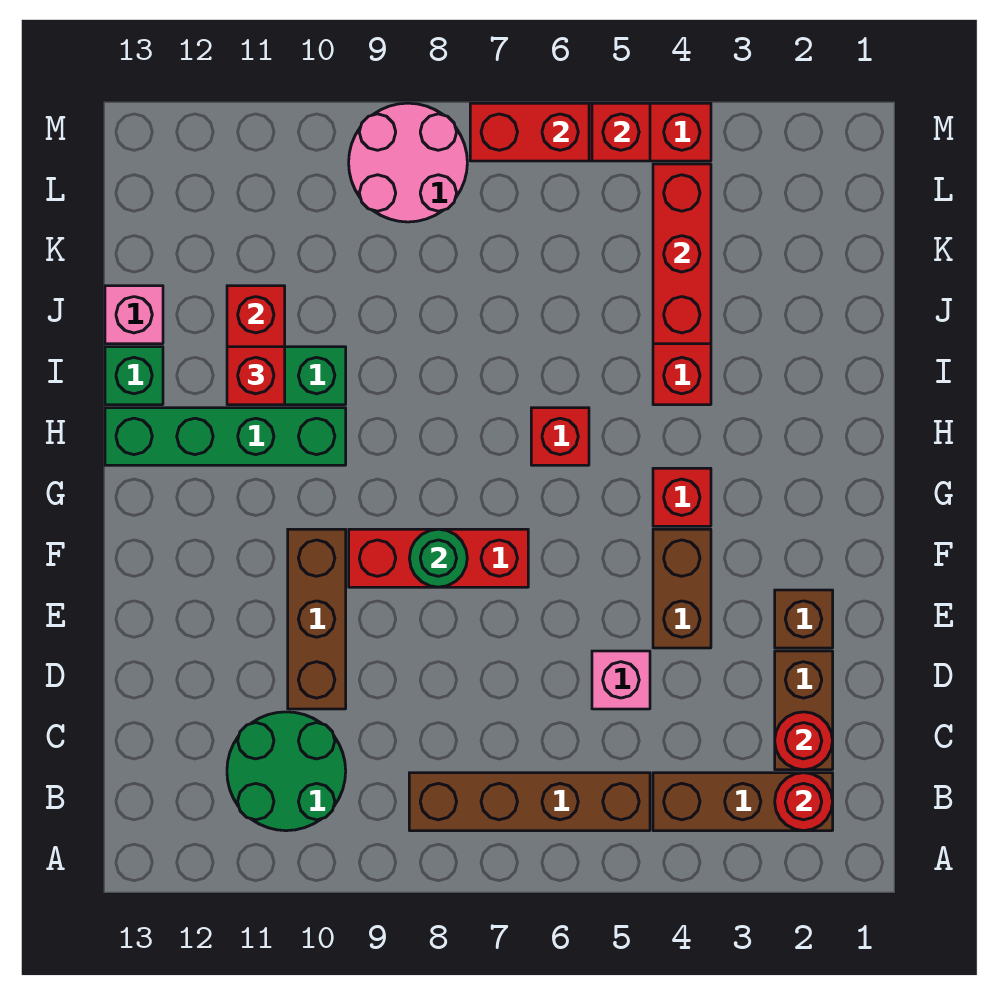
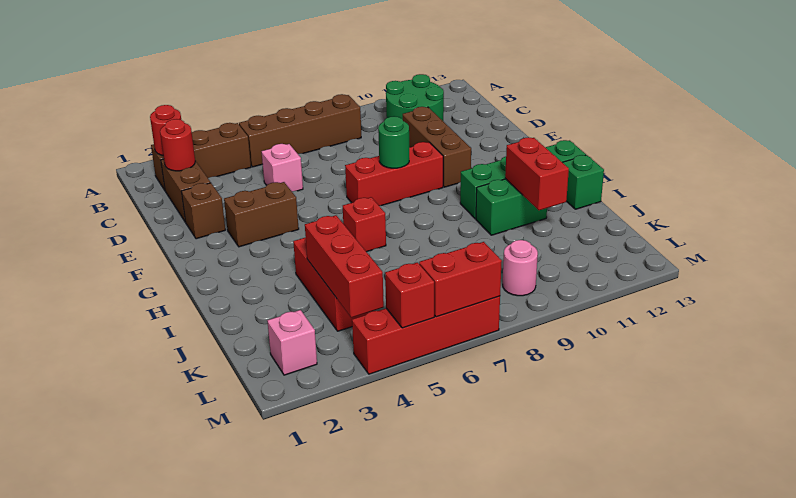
brown 1x2 brick [653,529,711,648] -> brown 1x2 brick turned to [224,182,299,247]
red 1x1 brick [653,468,711,526] -> none
red 1x1 brick [227,347,285,405] -> none
pink 1x1 brick [105,286,163,344] -> pink 1x1 brick moved to [267,310,317,375]
pink 2x2 round brick [349,103,467,222] -> pink 1x1 round brick [503,240,538,296]

